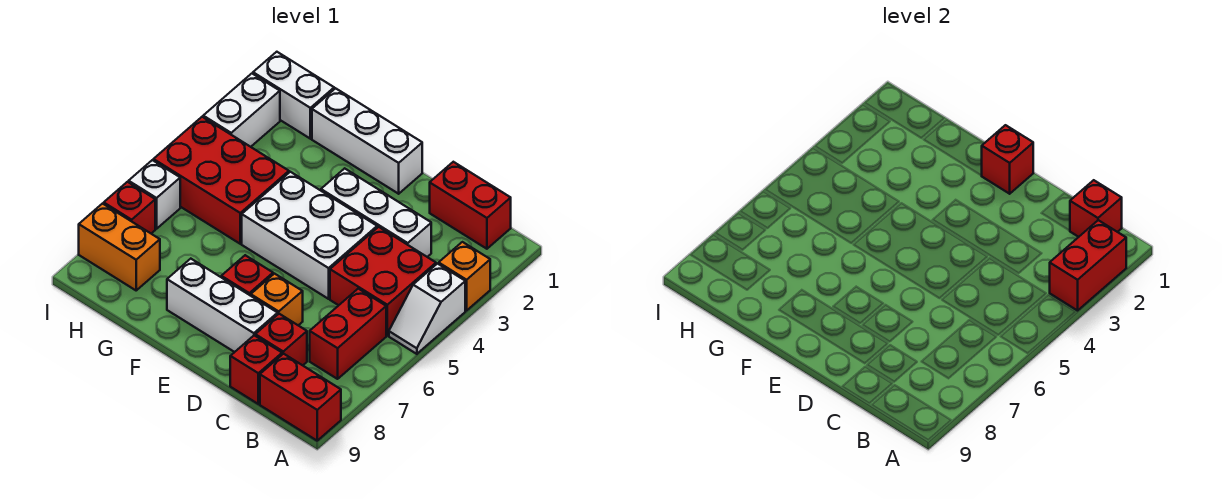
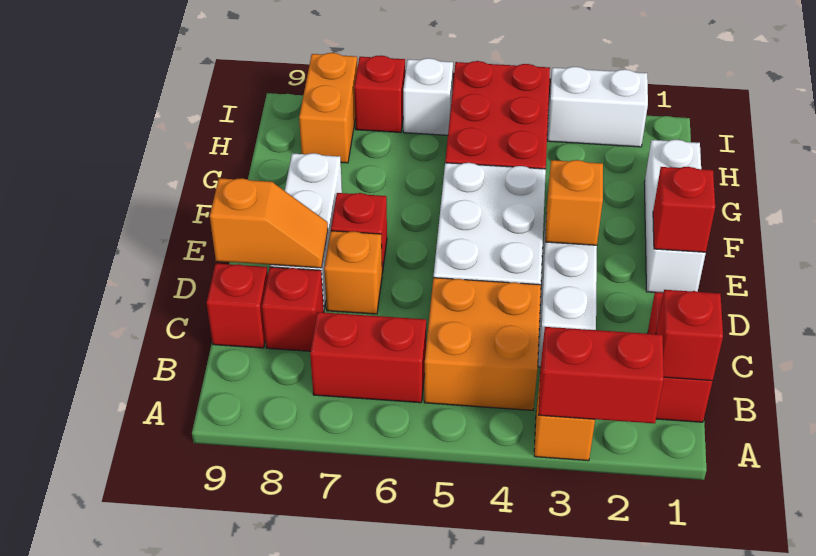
white 1x2 slope [389,264,465,354] -> none
red 1x2 brick [260,354,341,441] -> none
red 2x2 brick [330,227,436,335] -> orange 2x2 brick [424,278,541,410]
none -> orange 1x2 slope [210,178,328,268]
none -> orange 1x1 brick [545,160,603,245]
white 1x2 brick [253,52,334,139] -> none

